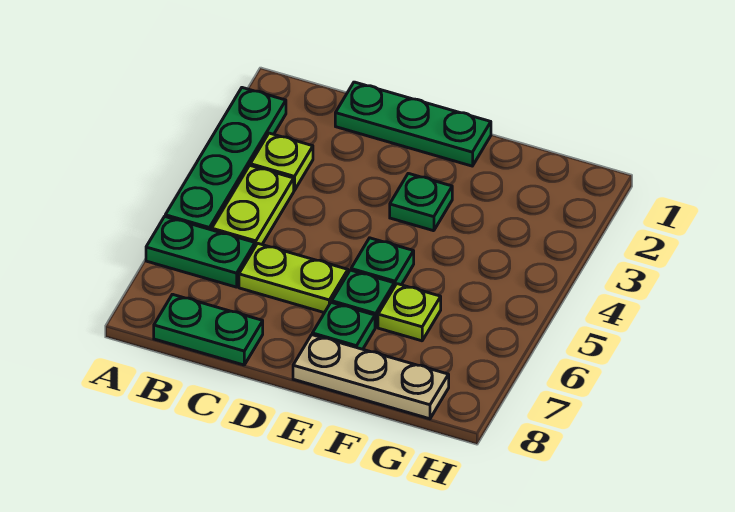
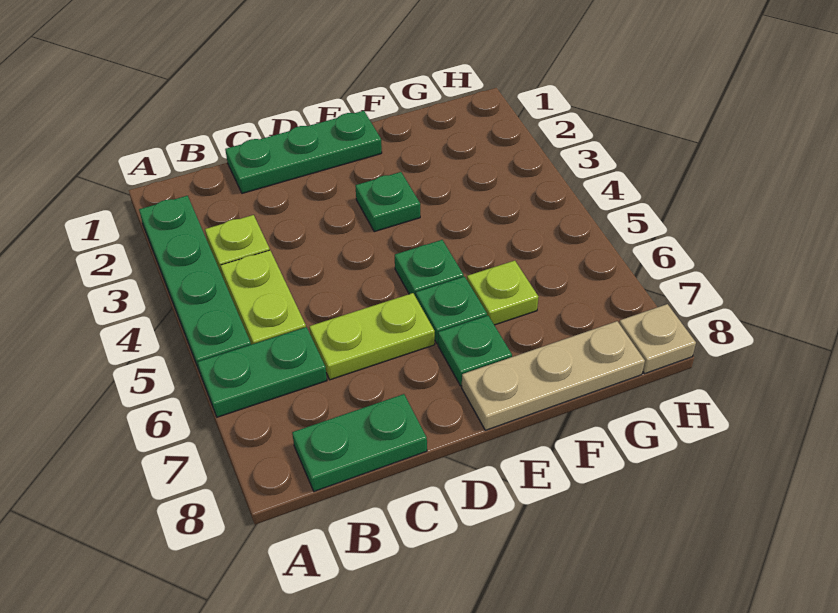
none -> tan 1x1 plate [619,304,696,374]

